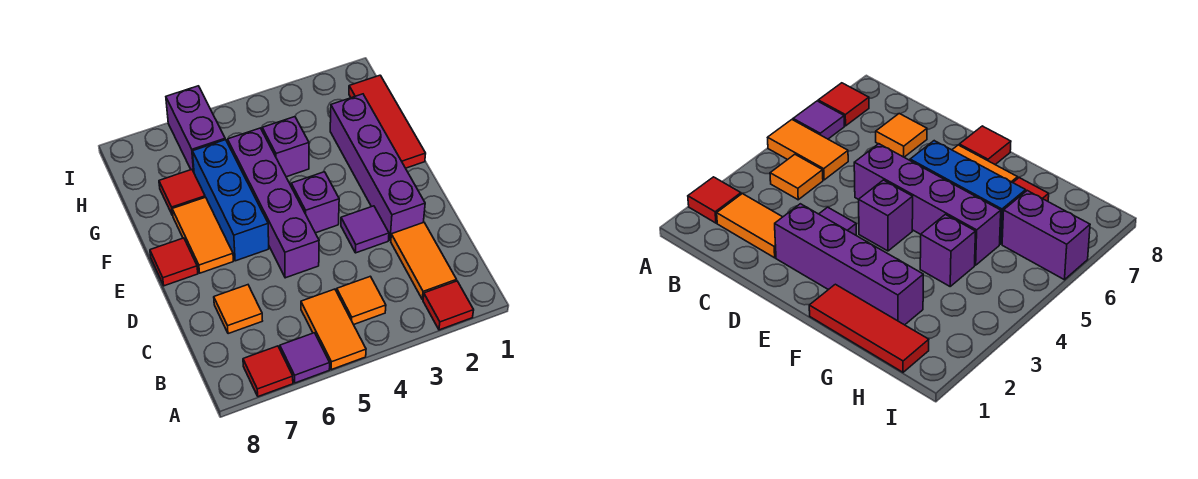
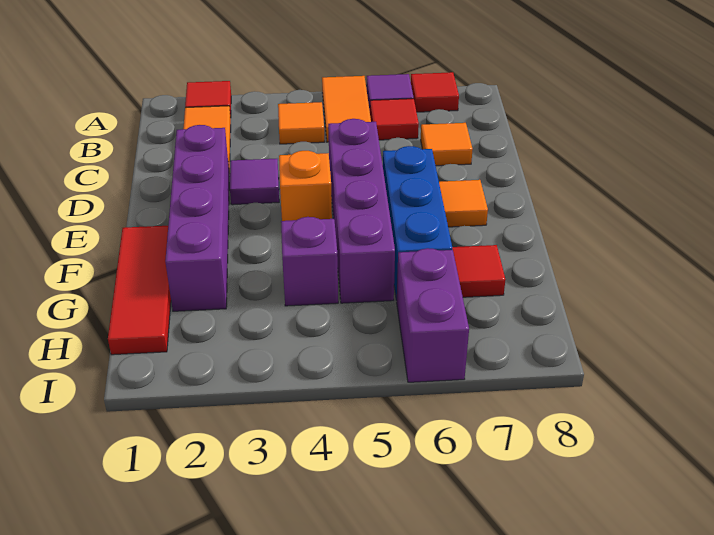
purple 1x1 brick [291,172,339,233] -> orange 1x1 brick [279,151,332,221]
orange 1x2 tile [172,197,233,273] -> orange 1x1 tile [439,180,488,227]
red 1x1 tile [150,238,198,286] -> red 1x1 tile moved to [370,99,419,140]

